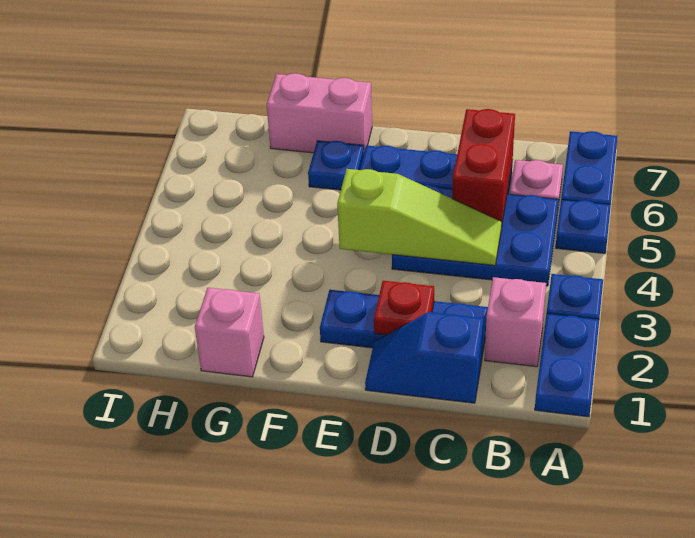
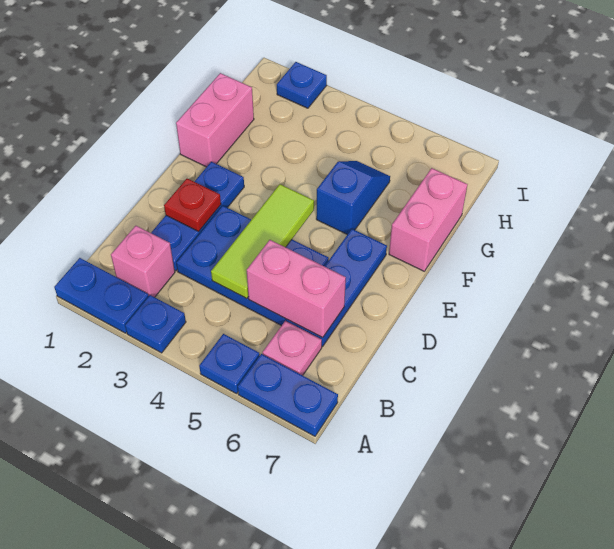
blue 2x3 plate [392,185,559,286] -> blue 2x3 plate turned to [176,206,329,326]
blue 1x2 slope [365,312,483,403] -> blue 1x2 slope moved to [316,161,390,235]
lime 1x3 slope [337,169,502,265] -> lime 1x3 tile [211,184,314,299]
red 1x2 brick [452,109,515,228] -> pink 1x2 brick [247,240,346,337]
blue 1x1 plate [308,141,364,190] -> blue 1x1 plate moved to [277,62,327,108]
pink 1x1 brick [195,288,264,377] -> pink 1x2 brick [176,73,254,167]

